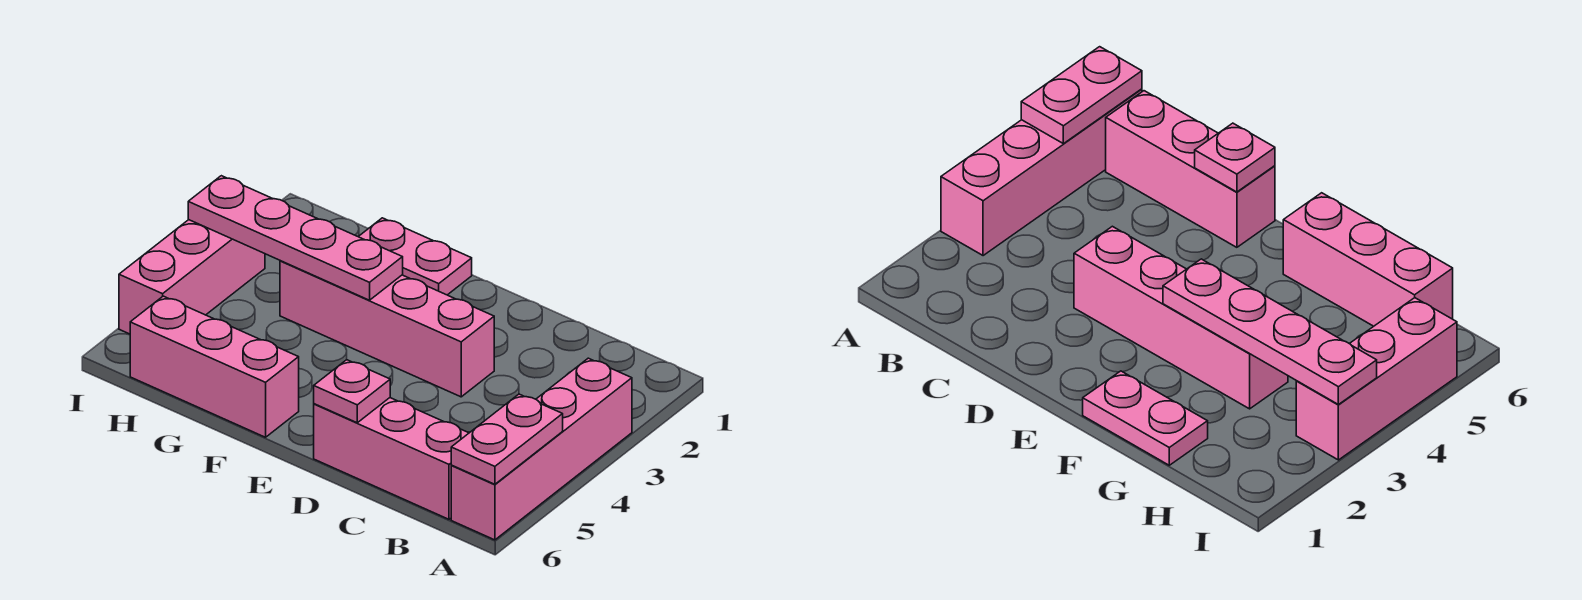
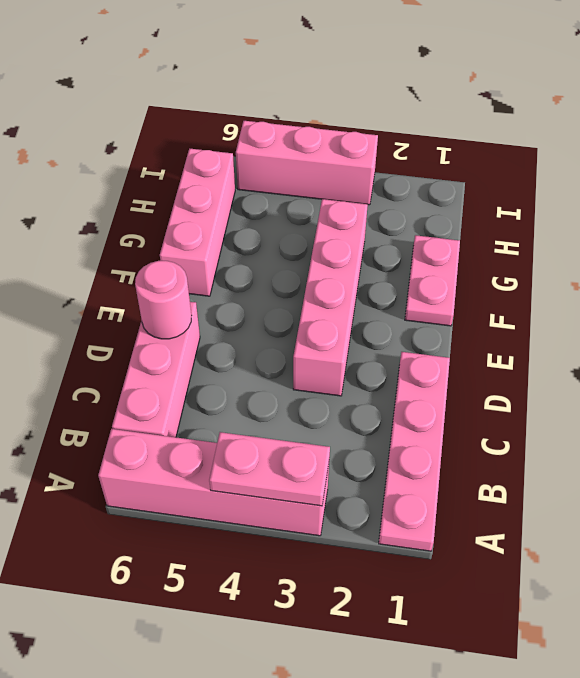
pink 1x2 plate [451,394,563,484] -> pink 1x2 plate moved to [209,432,330,506]
pink 1x1 plate [314,360,390,423] -> pink 1x1 round brick [135,261,191,339]
pink 1x4 plate [188,176,403,300] -> pink 1x4 plate moved to [379,352,450,551]

